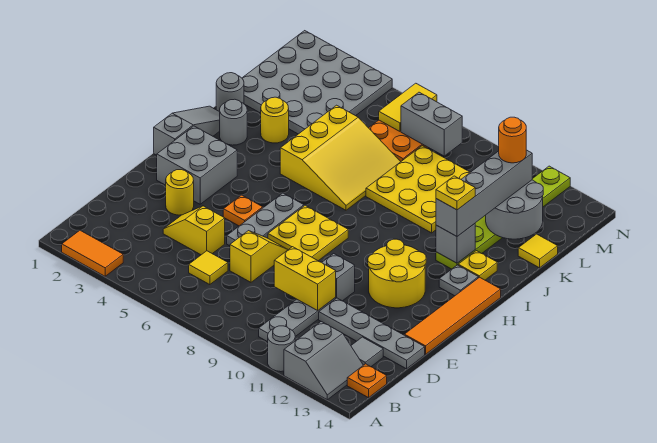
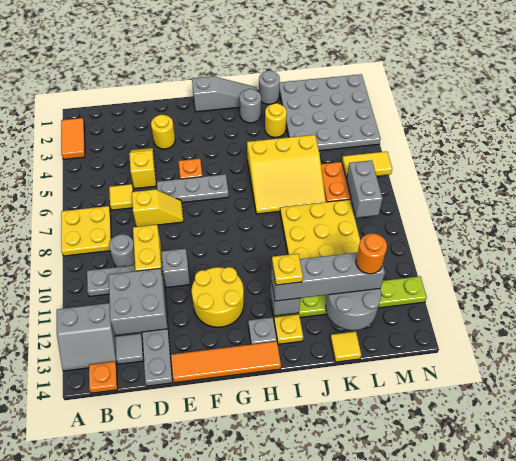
grey 1x1 round brick [268,326,295,372] -> grey 1x1 round brick moved to [109,234,135,267]
grey 2x2 brick [157,126,237,204] -> grey 2x2 brick moved to [109,268,168,335]
yellow 2x2 plate [268,205,348,261] -> yellow 2x2 plate moved to [61,206,111,256]

